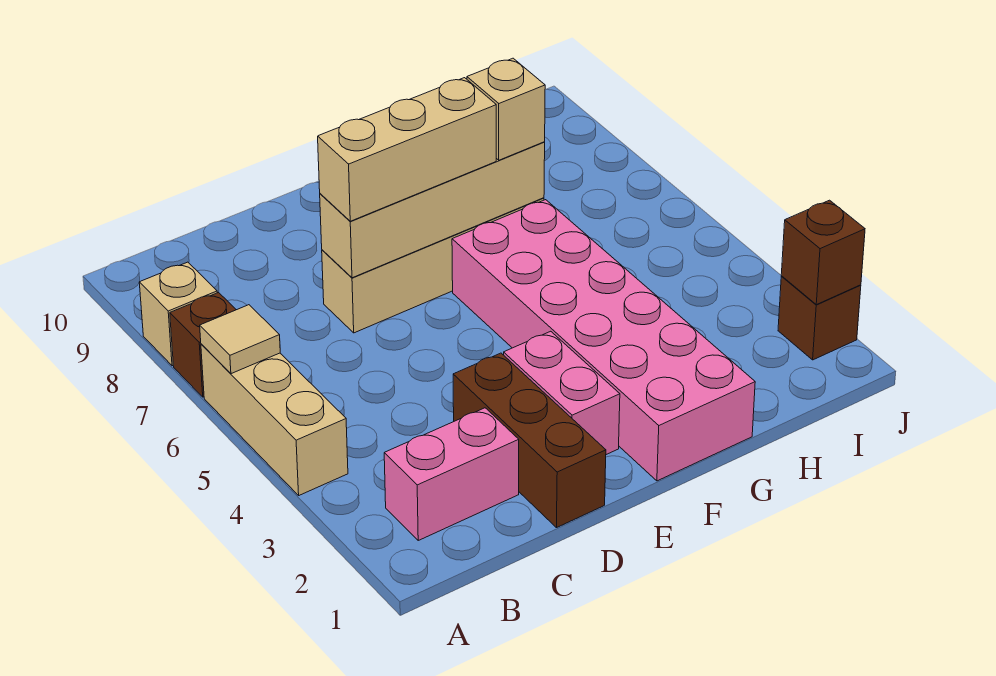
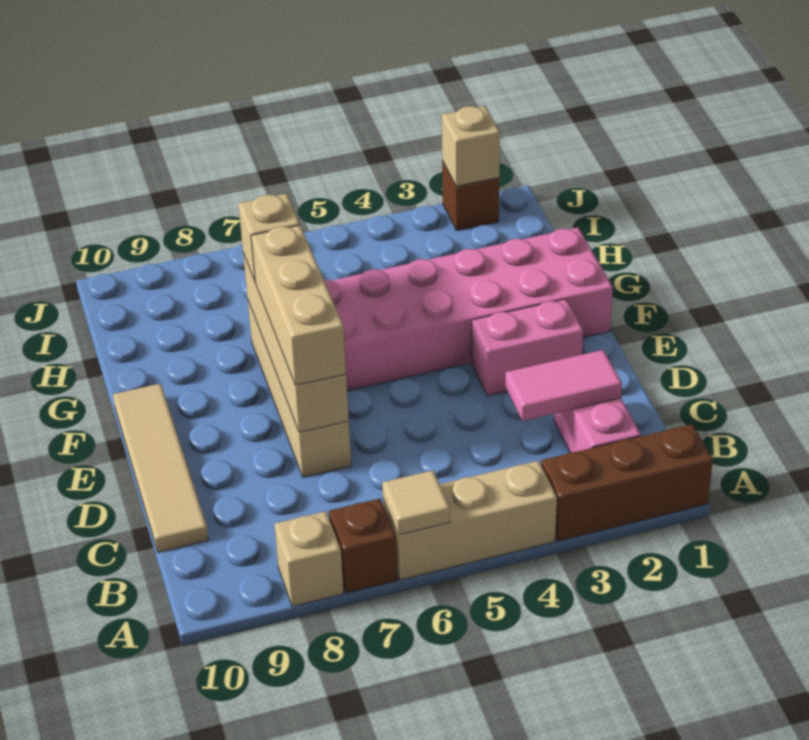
none -> pink 1x2 tile [505,350,622,421]
none -> tan 1x4 tile [113,384,209,552]
brown 1x3 brick [453,353,606,528] -> brown 1x3 brick moved to [541,424,713,541]
brown 1x1 brick [781,200,865,305] -> tan 1x1 brick [442,106,500,186]

